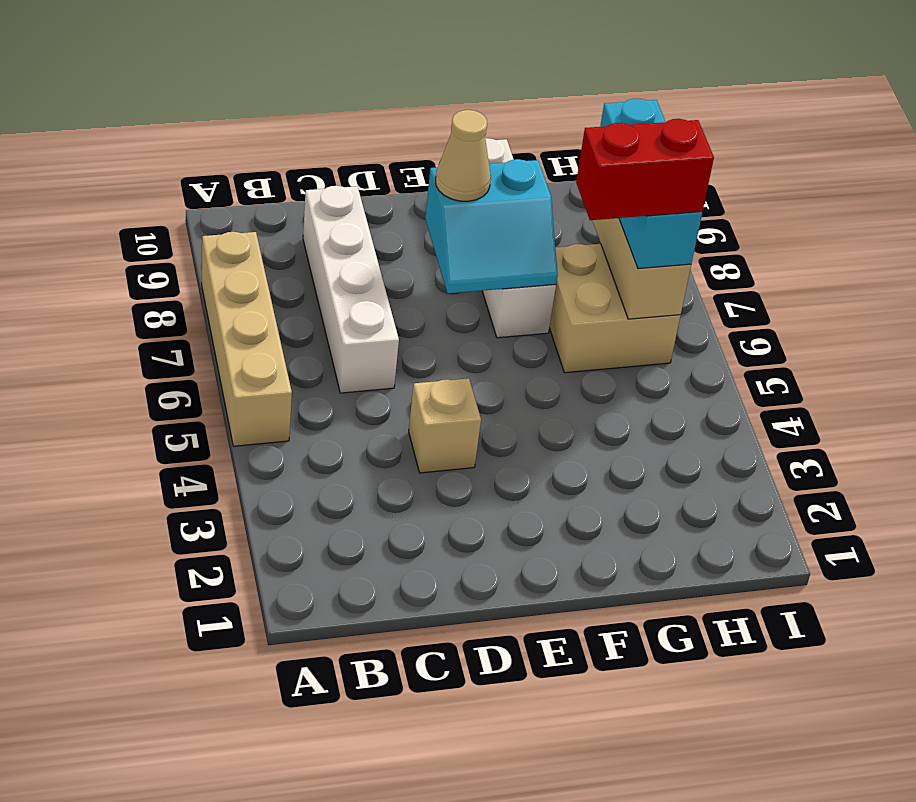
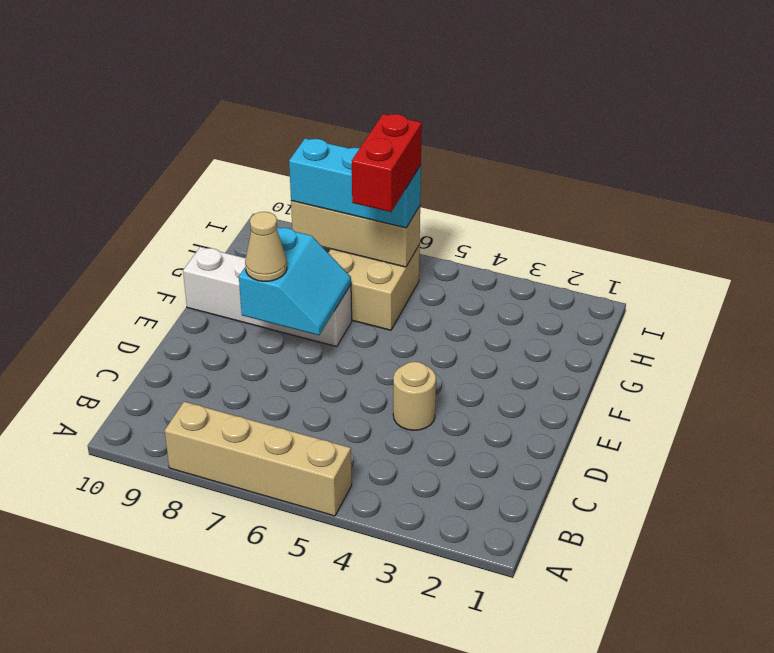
white 1x4 brick [303,186,399,393] -> none
tan 1x1 brick [409,378,481,473] -> tan 1x1 round brick [393,362,436,430]

